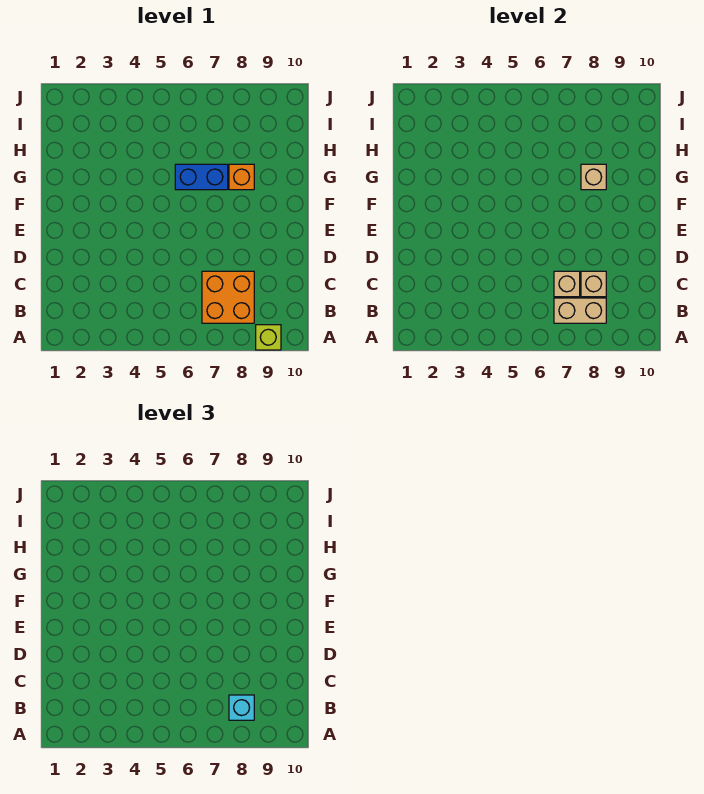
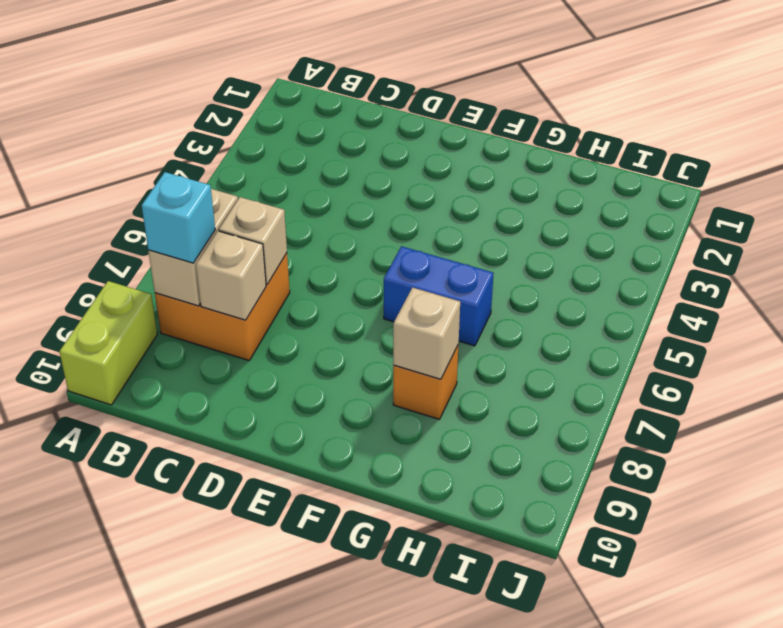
lime 1x1 brick [256,325,281,350] -> lime 1x2 brick [59,281,157,405]
blue 1x2 brick [175,164,228,190] -> blue 1x2 brick turned to [384,246,494,346]

